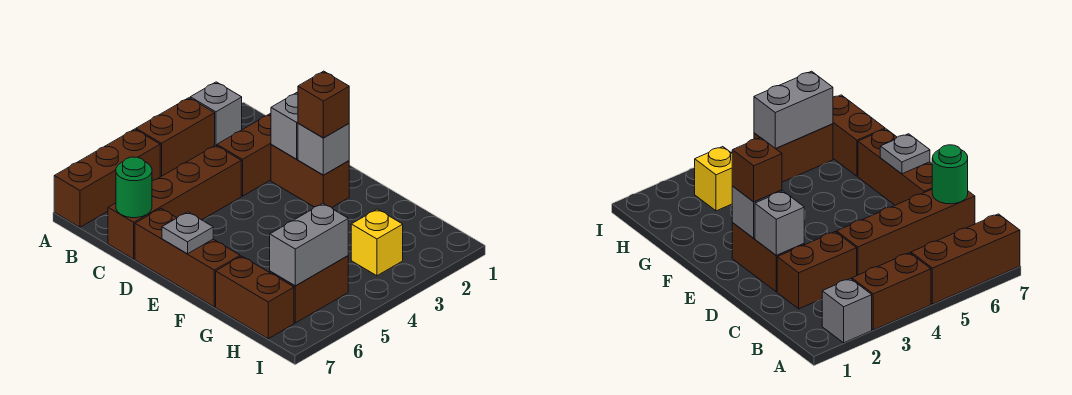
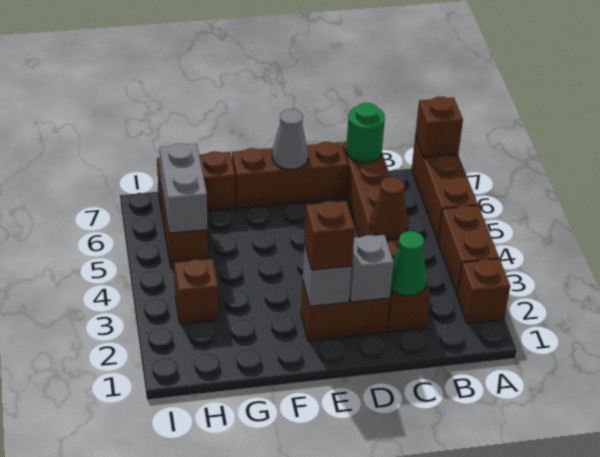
grey 1x1 brick [190,82,242,146] -> brown 1x1 brick [457,259,510,324]
none -> brown 1x1 brick [415,97,463,158]
none -> green 1x1 cone [391,231,427,296]
none -> brown 1x1 cone [370,177,408,239]
grey 1x1 plate [162,212,213,254] -> grey 1x1 cone [272,109,308,169]
yellow 1x1 brick [351,209,403,276] -> brown 1x1 brick [174,259,218,324]

